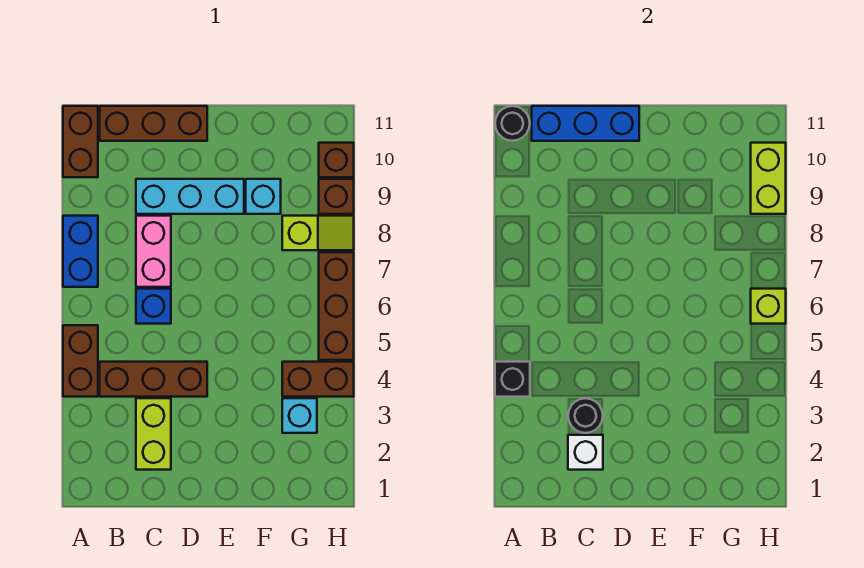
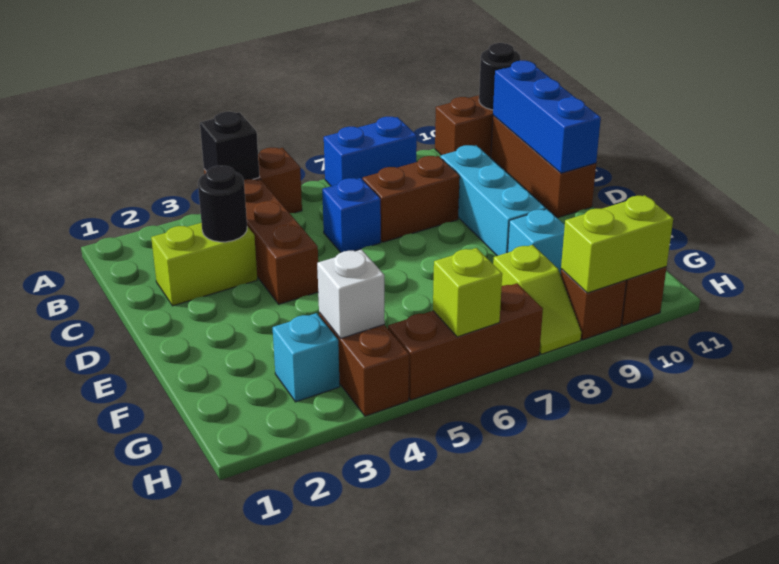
white 1x1 brick [568,435,603,470] -> white 1x1 brick moved to [317,249,385,339]
pink 1x2 brick [136,216,171,287] -> brown 1x2 brick [363,156,460,242]

